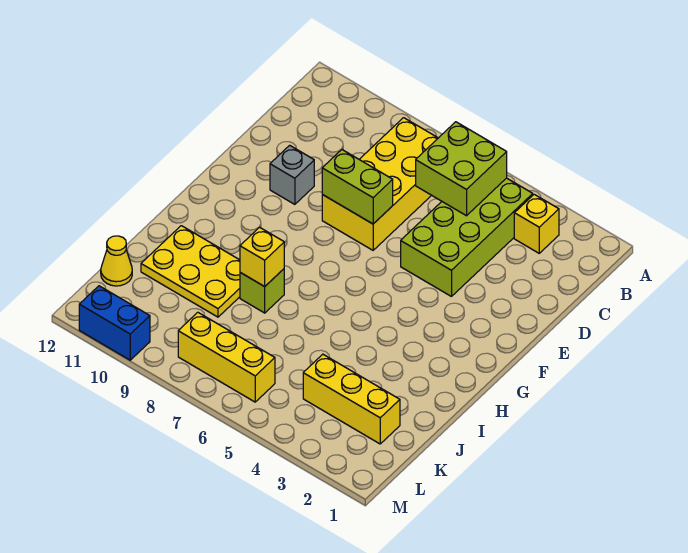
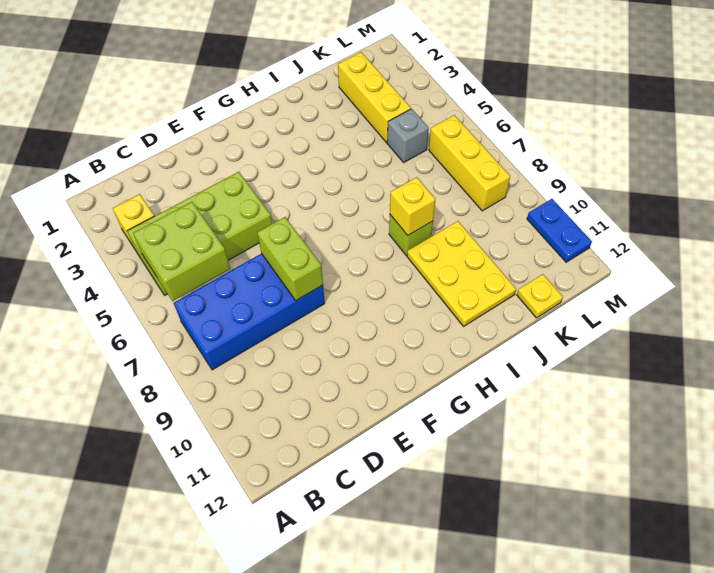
yellow 2x4 brick [322,118,438,250] -> blue 2x4 brick [174,253,325,370]
grey 1x1 brick [270,145,314,204] -> grey 1x1 brick moved to [387,109,429,162]
yellow 1x1 cone [101,236,132,286] -> yellow 1x1 plate [517,274,563,318]
blue 1x2 brick [79,286,150,360] -> blue 1x2 plate [527,199,592,262]

